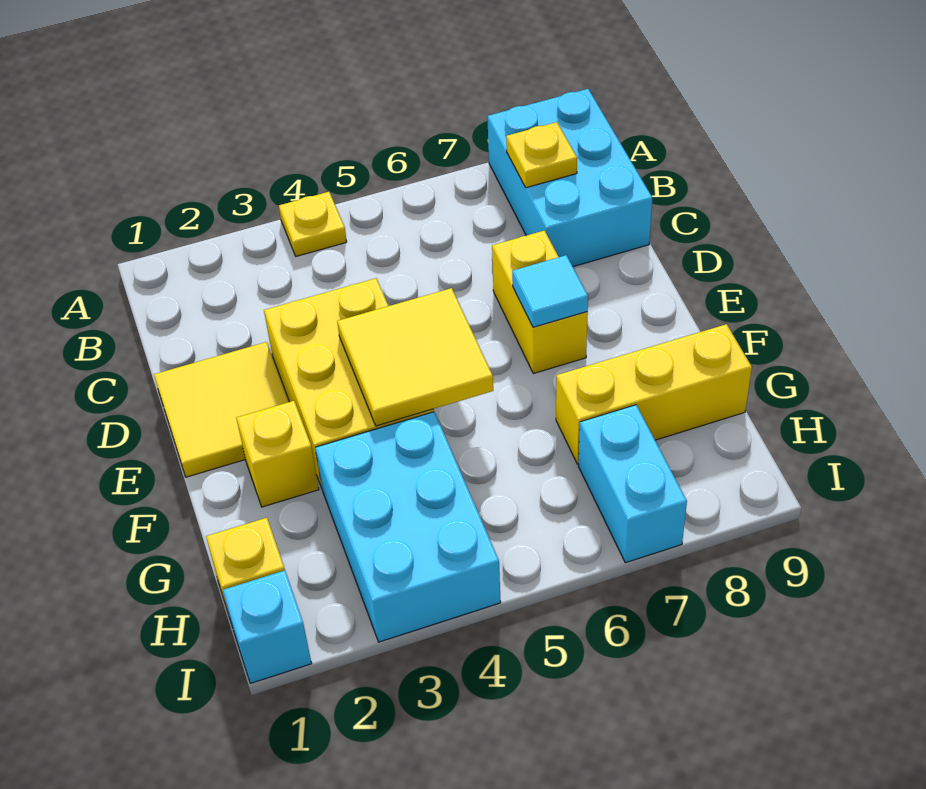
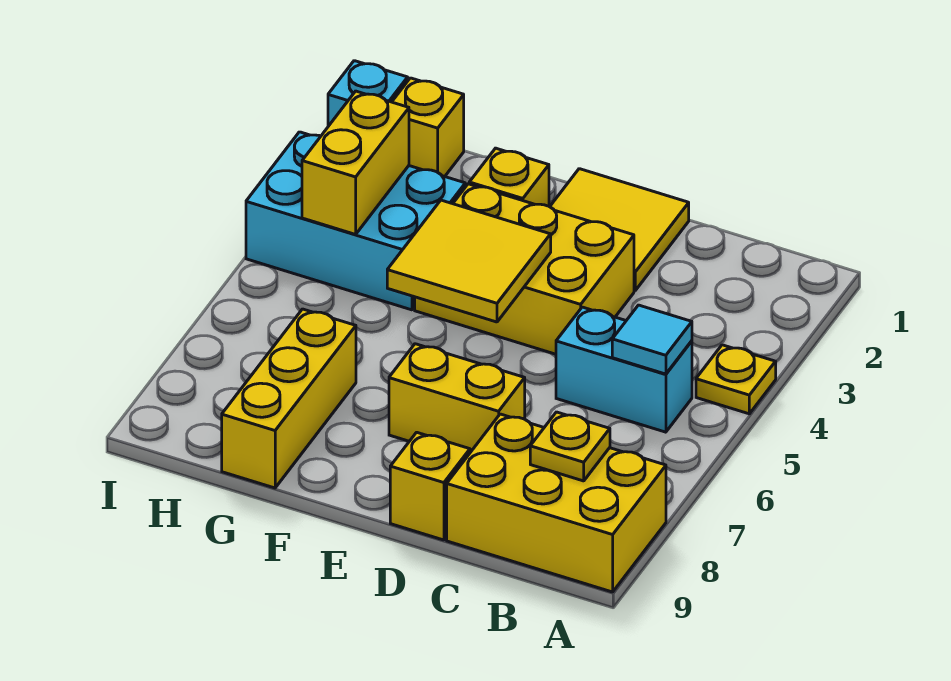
cyan 2x3 brick [487,89,652,267] -> yellow 2x3 brick [447,414,666,592]
none -> yellow 1x1 brick [390,432,470,540]
cyan 1x1 tile [512,255,588,327] -> cyan 1x1 tile moved to [612,305,692,374]
none -> yellow 1x2 brick [302,91,409,234]
cyan 1x2 brick [578,405,687,563] -> cyan 1x2 brick moved to [556,307,692,432]

